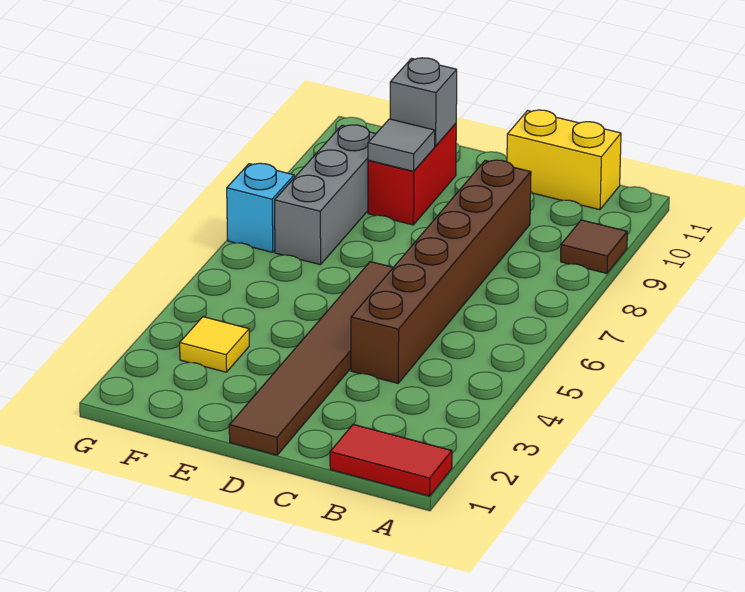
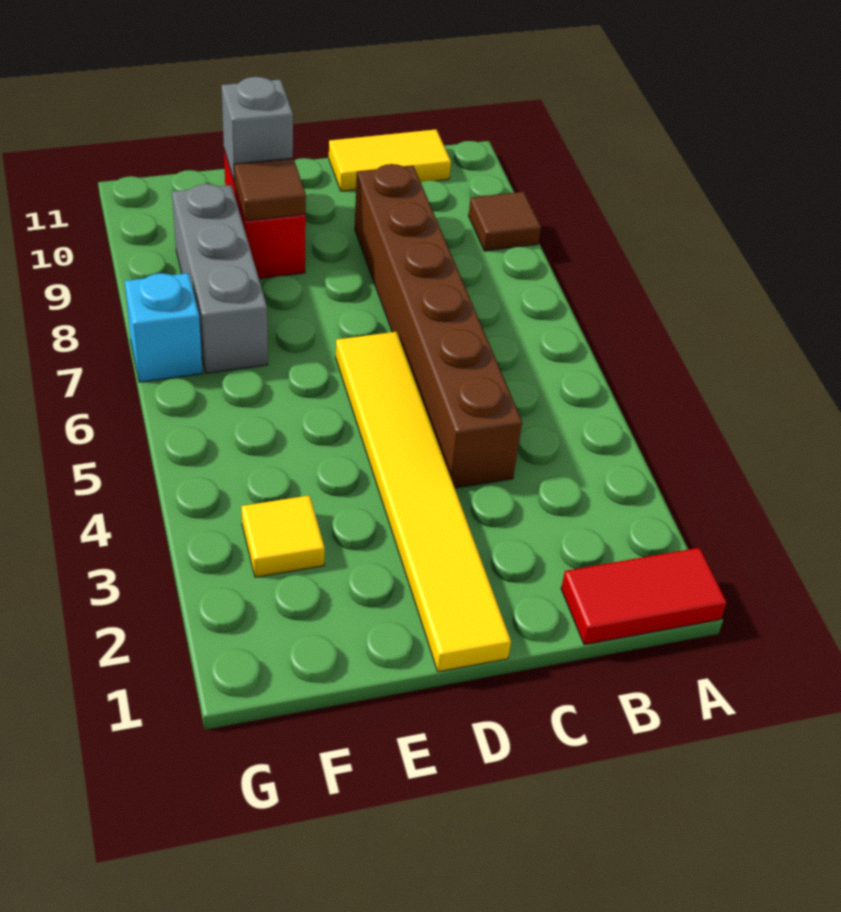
yellow 1x2 brick [507,110,621,210] -> yellow 1x2 tile [329,129,451,191]
brown 1x6 tile [229,262,393,455] -> yellow 1x6 tile [336,332,511,672]
grey 1x1 tile [368,119,435,171] -> brown 1x1 tile [234,158,306,221]

